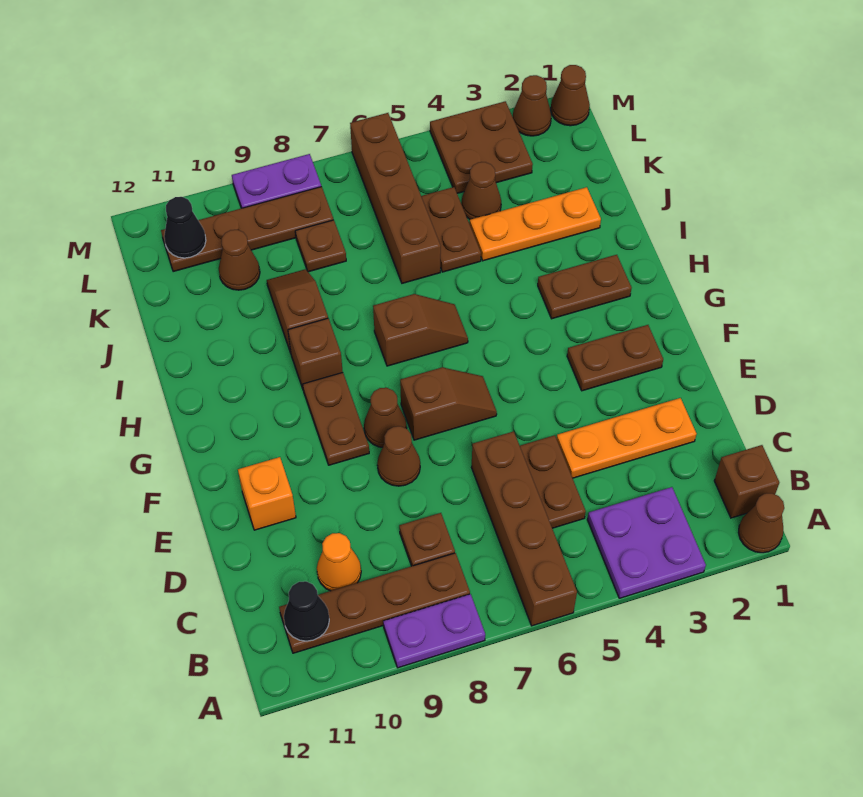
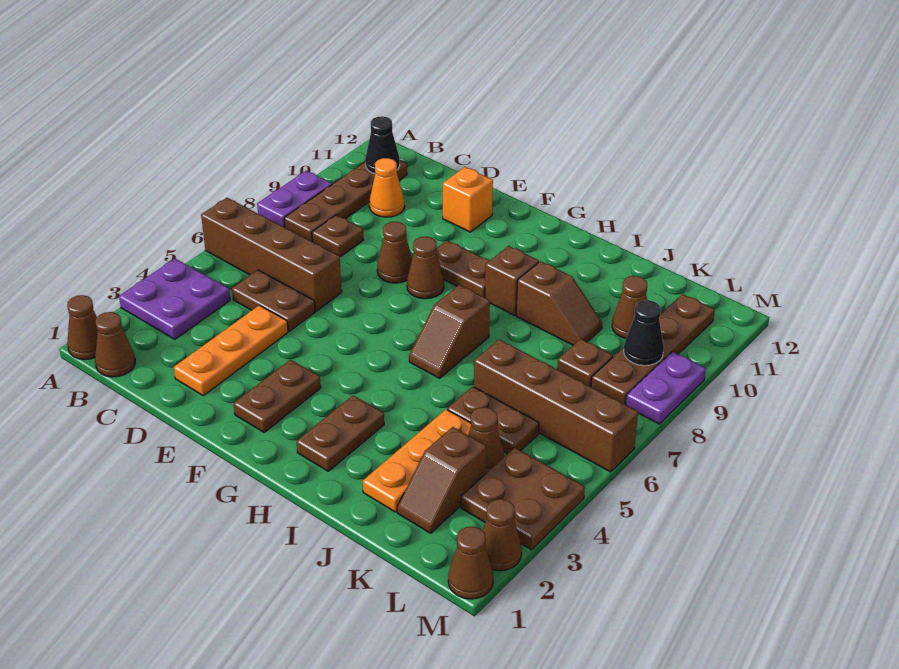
brown 1x1 brick [714,445,779,518] -> brown 1x1 cone [95,312,135,377]
brown 1x2 slope [400,367,497,440] -> brown 1x2 slope moved to [397,427,486,533]
black 1x1 cone [164,197,206,258] -> black 1x1 cone moved to [624,300,664,366]

